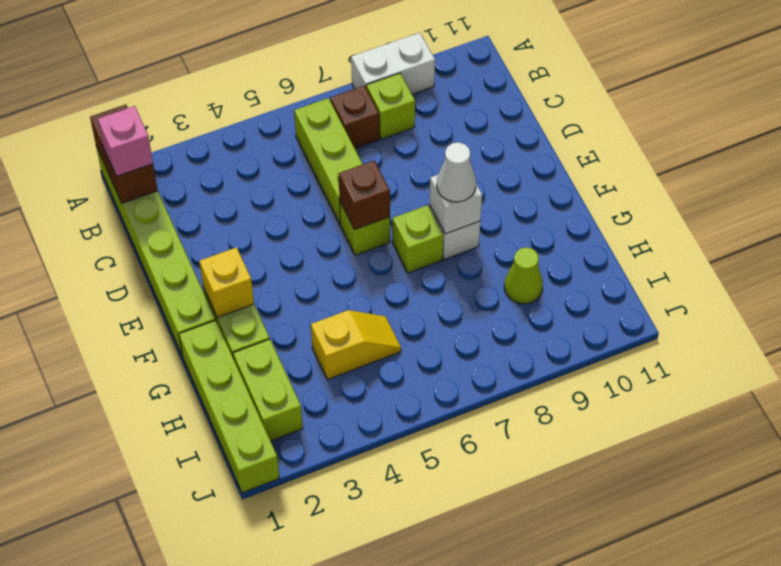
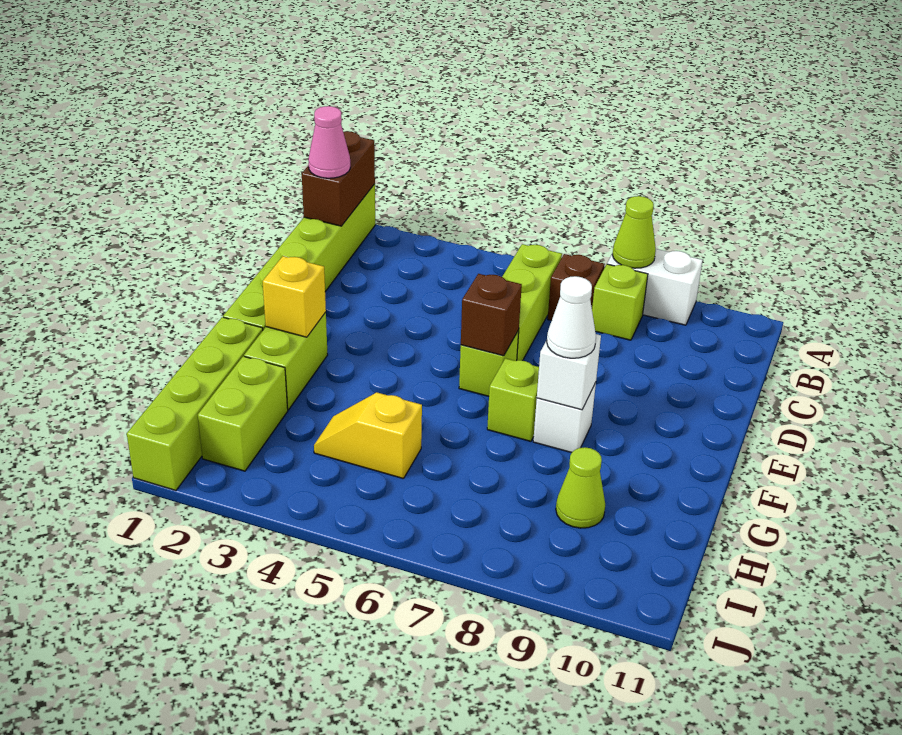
none -> lime 1x1 cone [613,196,656,268]
pink 1x1 brick [98,106,153,176] -> pink 1x1 cone [308,106,350,178]
yellow 1x2 slope [311,310,401,380] -> yellow 1x2 slope turned to [314,393,422,479]

